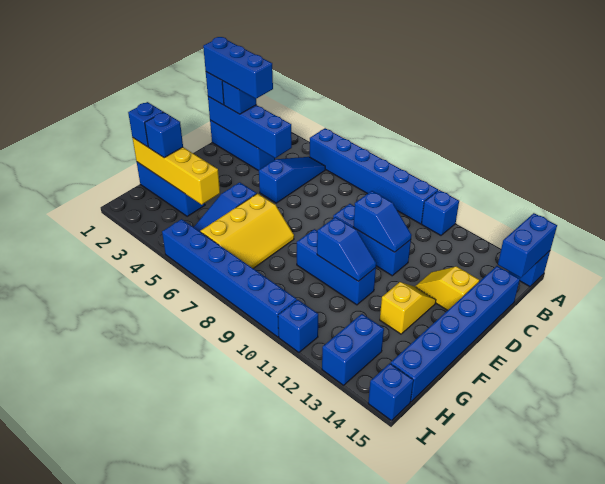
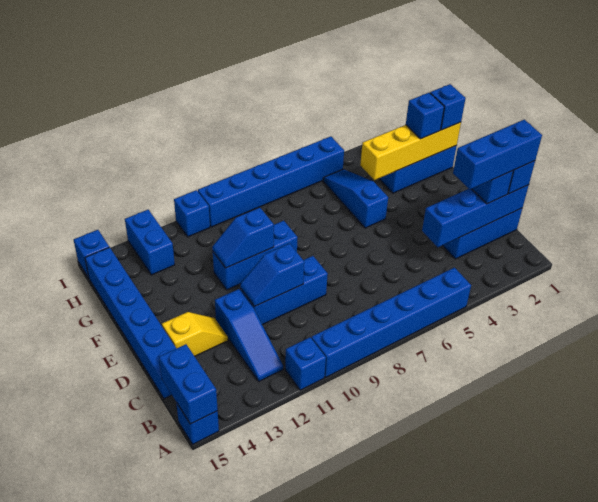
blue 1x3 slope [259,157,325,203] -> blue 1x3 slope moved to [215,289,283,381]
yellow 1x2 slope [380,282,436,334] -> none
yellow 2x3 slope [201,194,294,269] -> none

